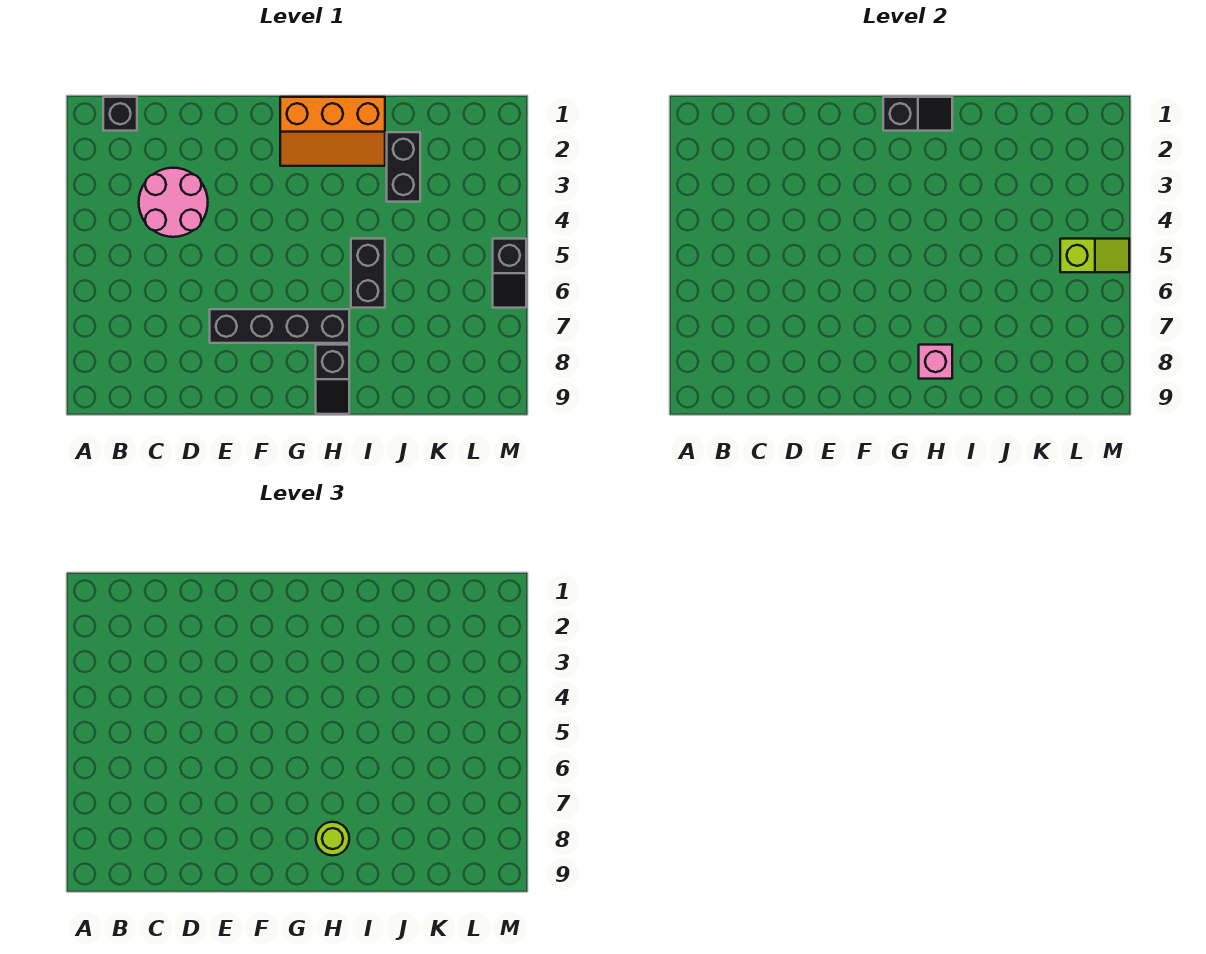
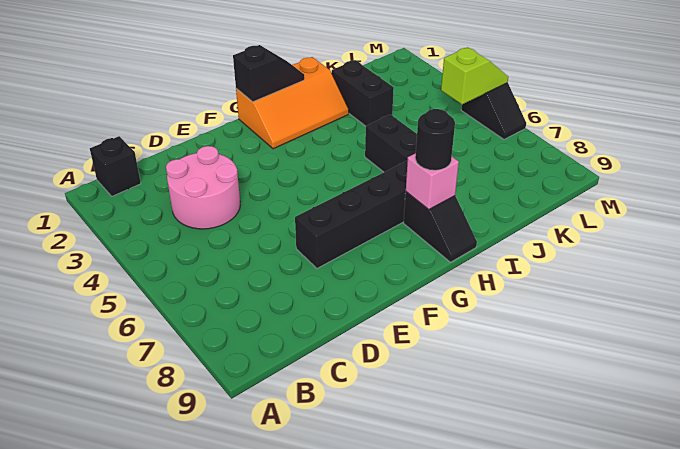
lime 1x1 round brick [316,822,349,855] -> black 1x1 round brick [415,109,455,170]

